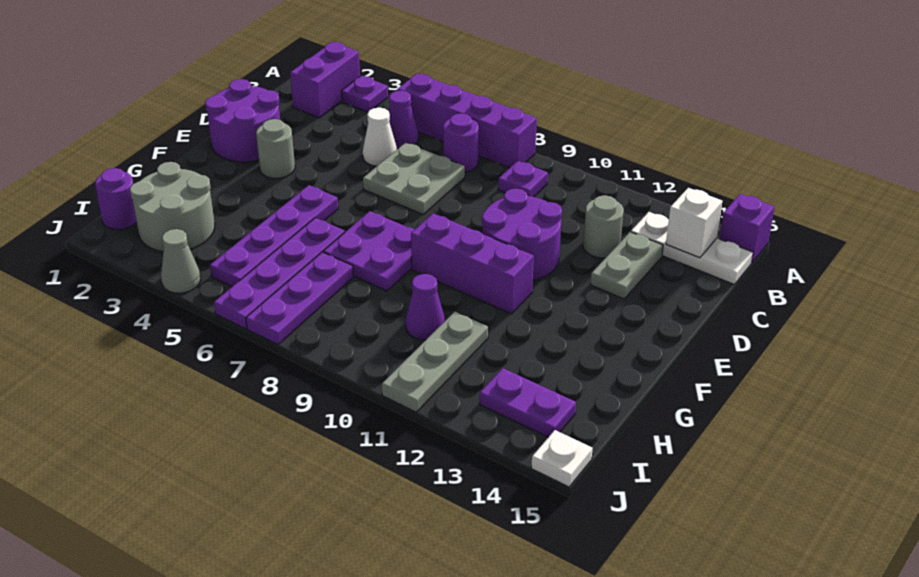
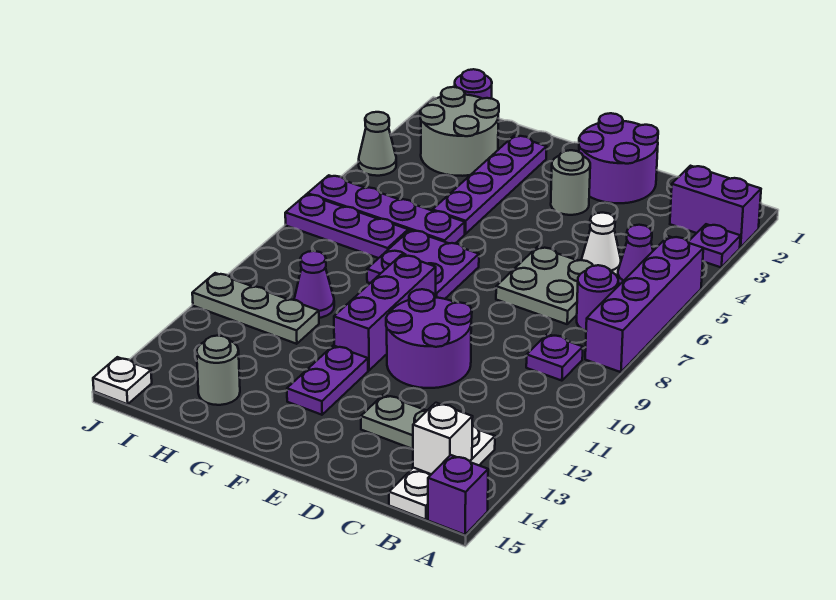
grey 1x1 round brick [583,195,624,258] -> grey 1x1 round brick moved to [197,336,240,405]
purple 1x4 plate [210,185,338,287] -> purple 1x4 plate turned to [432,136,547,234]
purple 1x2 plate [480,368,576,437] -> purple 1x2 plate moved to [287,346,368,415]

